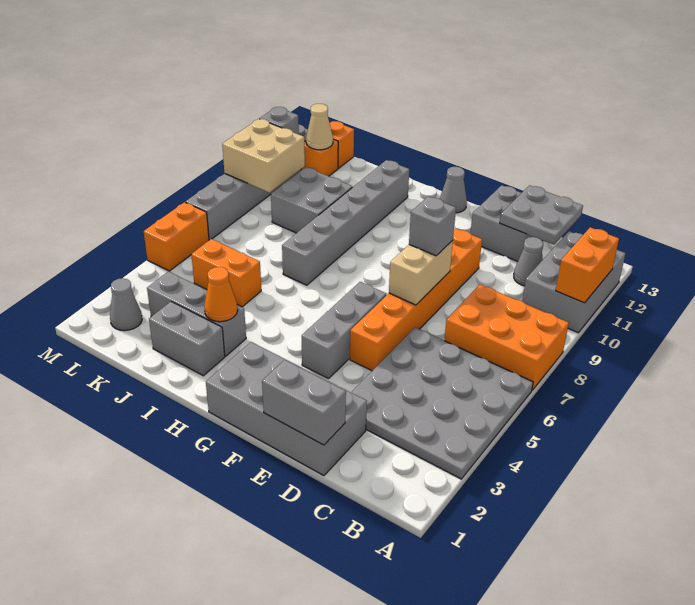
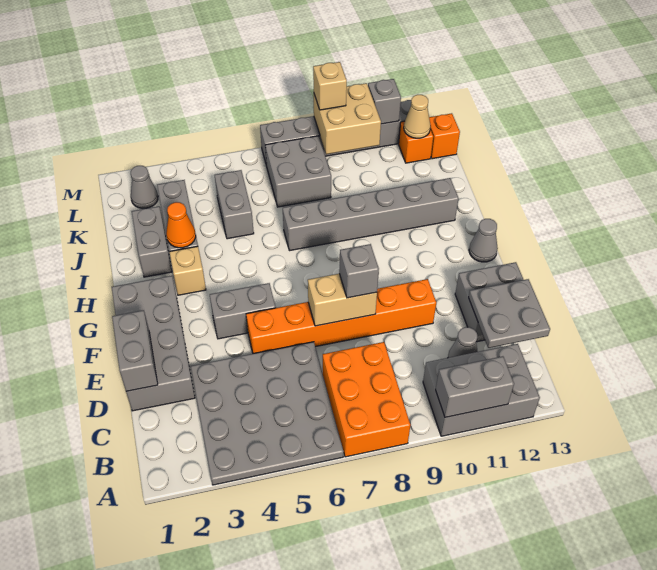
orange 1x2 brick [556,227,619,303] -> grey 1x2 brick [436,356,514,417]
grey 1x3 brick [302,282,387,379] -> grey 1x2 brick [210,283,276,339]
none -> tan 1x1 brick [169,246,206,295]
orange 1x2 brick [191,239,261,307] -> grey 1x2 brick [215,170,254,239]
grey 2x2 brick [271,167,352,233] -> grey 2x2 brick moved to [265,136,331,207]
orange 1x2 brick [144,202,209,271] -> none
none -> tan 1x1 brick [313,62,347,110]

